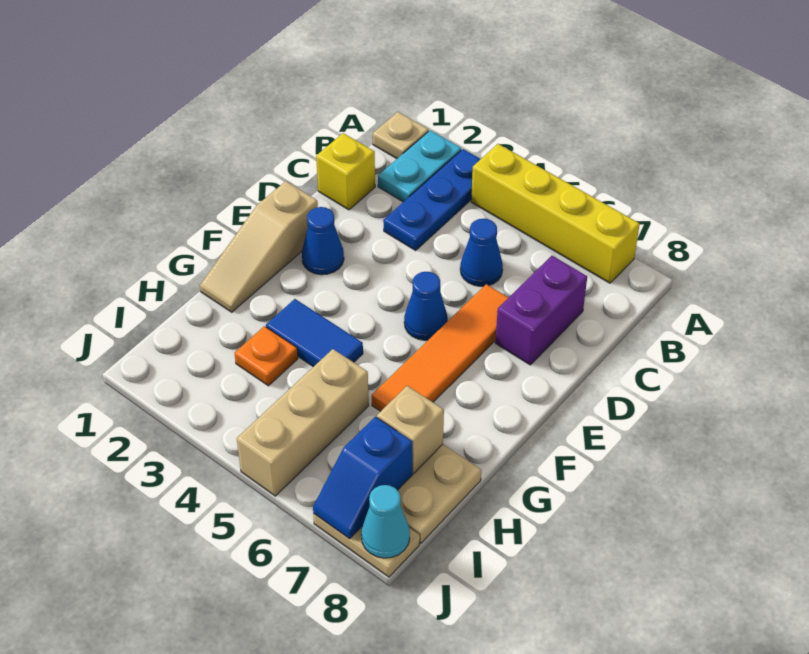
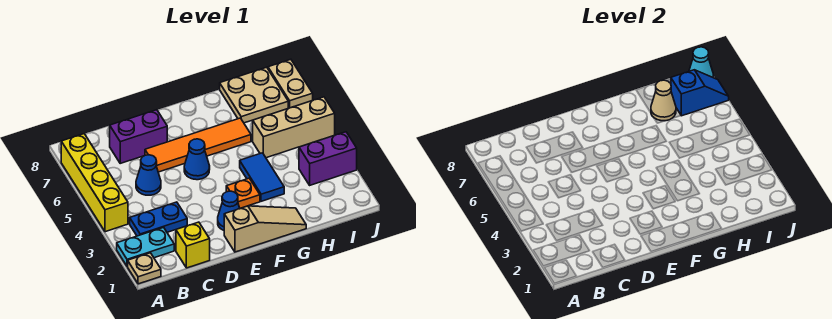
blue 1x3 plate [383,149,480,250] -> blue 1x2 plate [130,202,187,236]
orange 1x1 plate [235,326,298,386] -> orange 1x1 plate moved to [226,178,260,208]
tan 1x1 brick [377,386,444,473] -> tan 1x1 cone [651,80,676,121]
none -> purple 1x2 brick [299,132,357,185]

